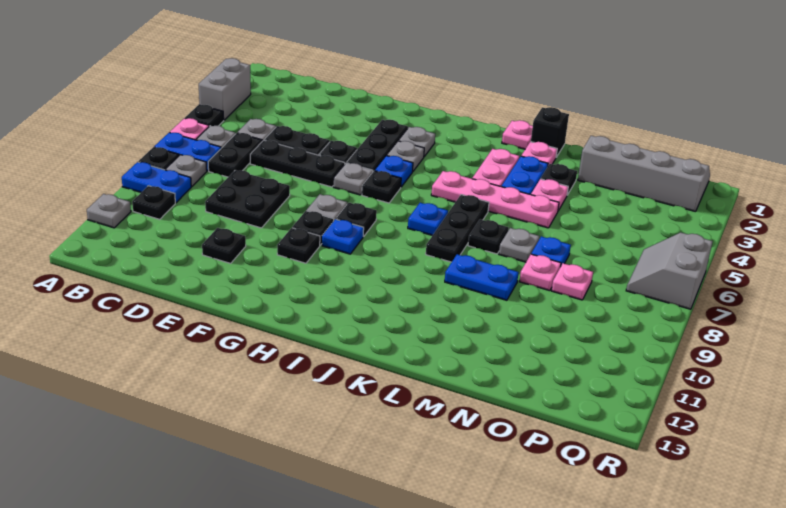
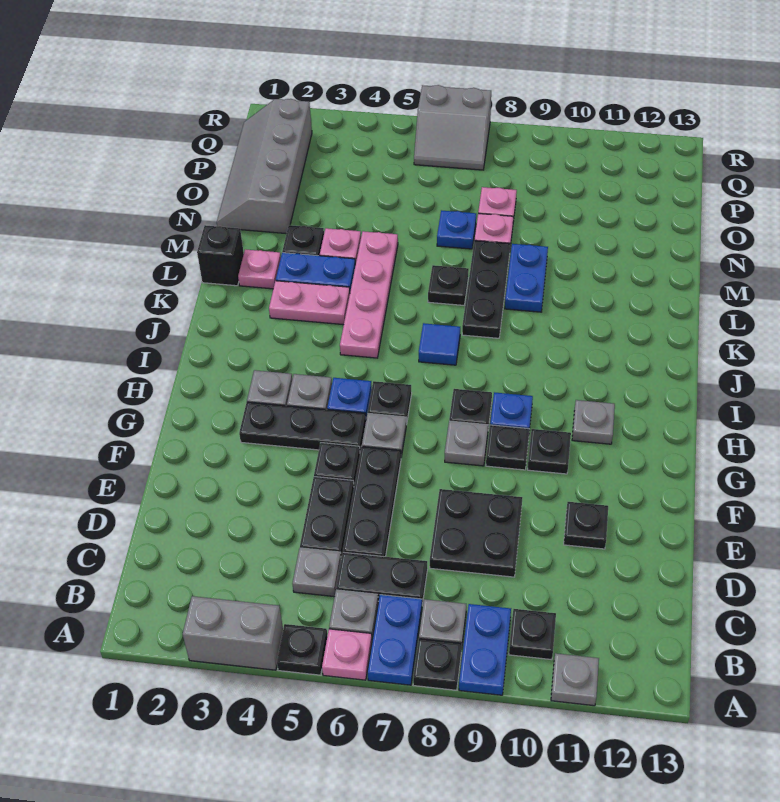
blue 1x1 plate [408,203,448,235] -> blue 1x1 tile [419,323,460,365]
pink 1x1 plate [502,120,533,149] -> none
black 1x3 plate [426,195,489,262] -> black 1x3 plate turned to [462,241,510,338]
grey 1x1 plate [499,228,539,262] -> grey 1x1 plate moved to [572,400,615,444]

